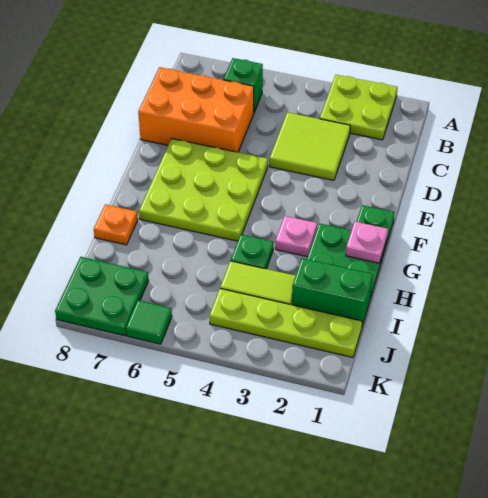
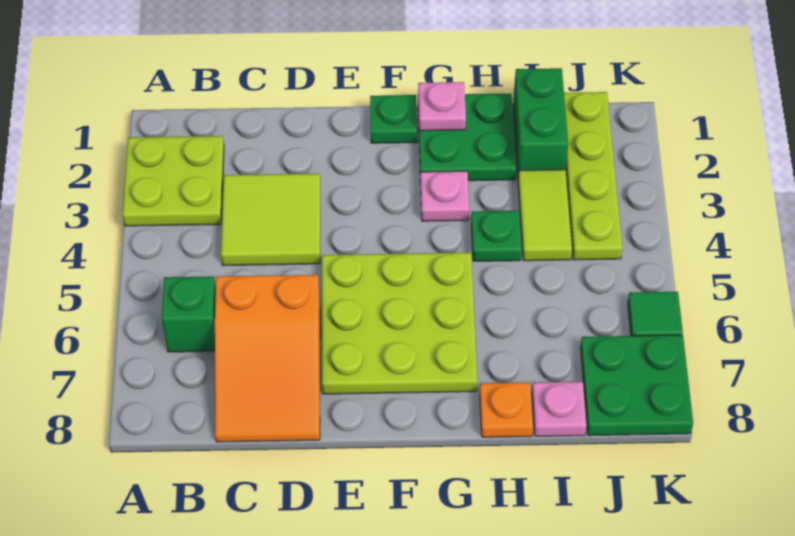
orange 2x3 brick [138,67,254,152] -> orange 2x3 slope [215,275,320,442]
none -> pink 1x1 plate [532,382,587,436]

